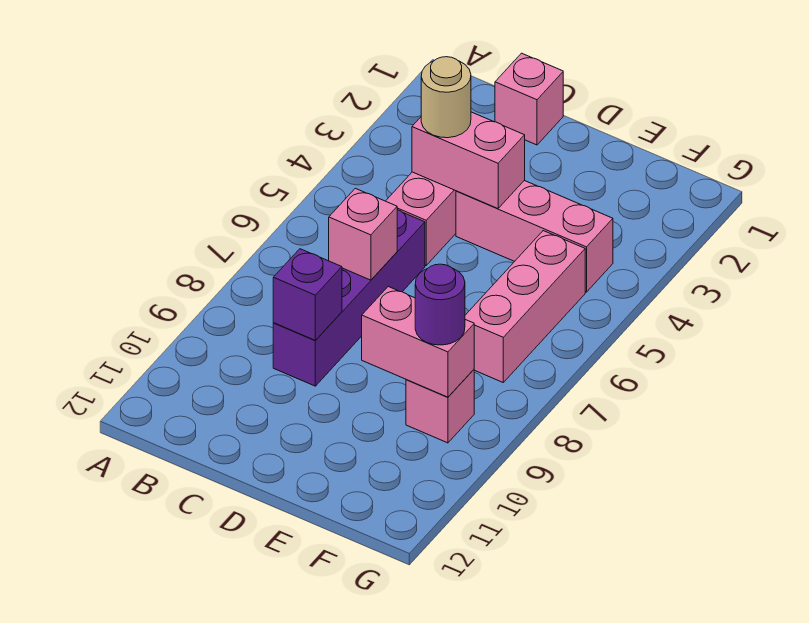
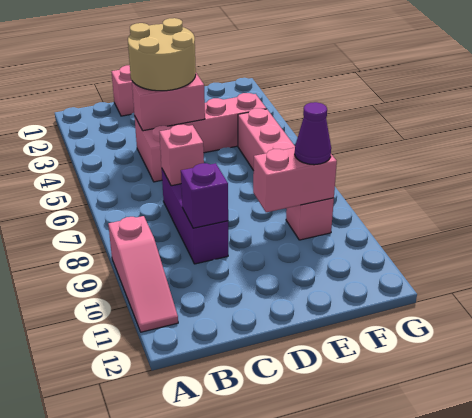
none -> pink 1x3 slope [108,216,178,332]
tan 1x1 round brick [421,57,471,138] -> tan 2x2 round brick [128,18,196,91]
purple 1x4 brick [273,210,425,386] -> purple 1x3 brick [162,170,228,264]
purple 1x1 round brick [415,264,465,345] -> purple 1x1 cone [295,102,331,165]

